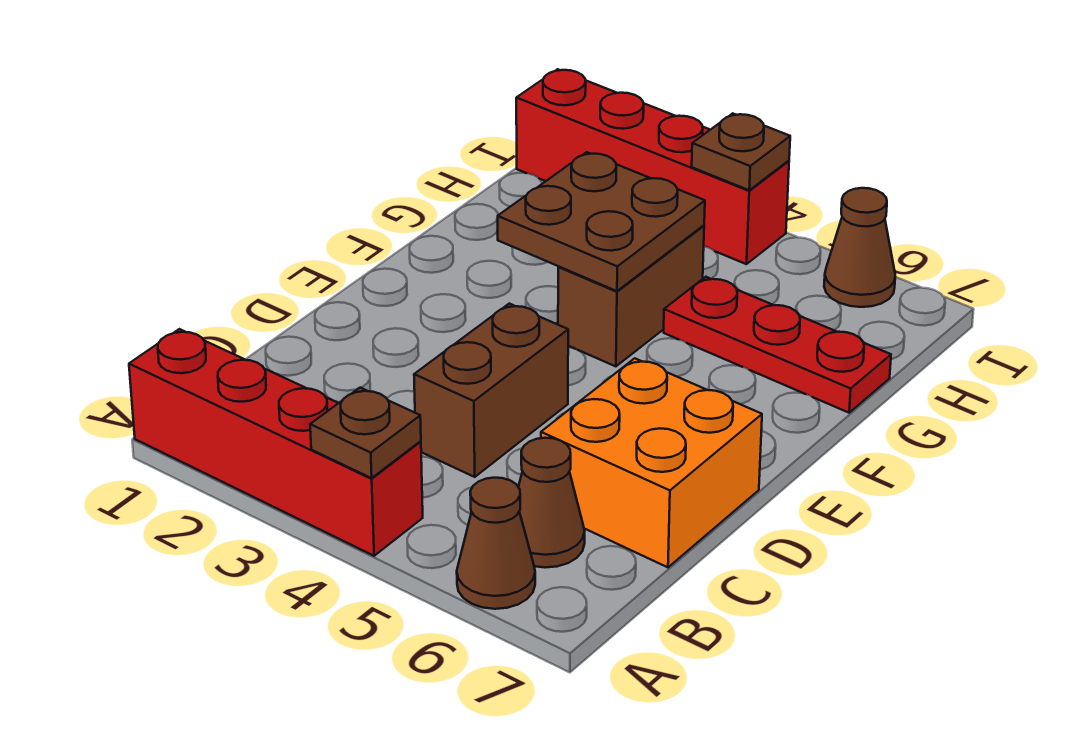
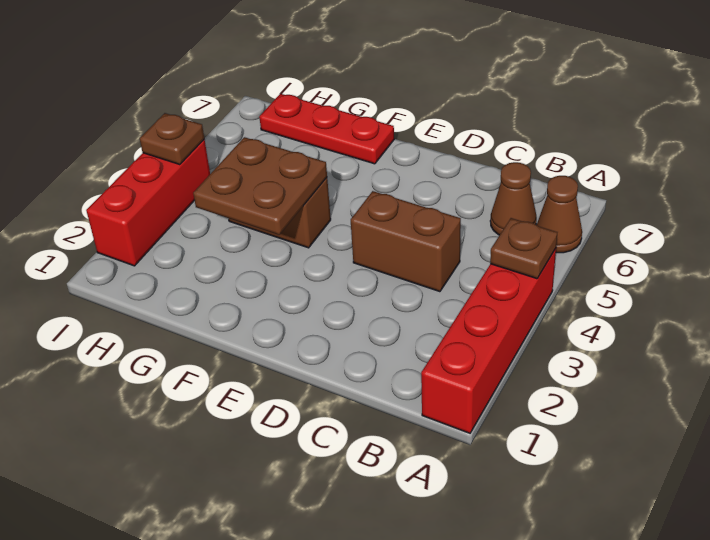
orange 2x2 brick [541,358,762,567] -> none
red 1x3 plate [664,277,891,413] -> red 1x3 plate turned to [259,94,394,164]
red 1x4 brick [516,69,789,264] -> red 1x3 brick [86,140,210,266]
brown 1x1 cone [824,188,895,307] -> none

